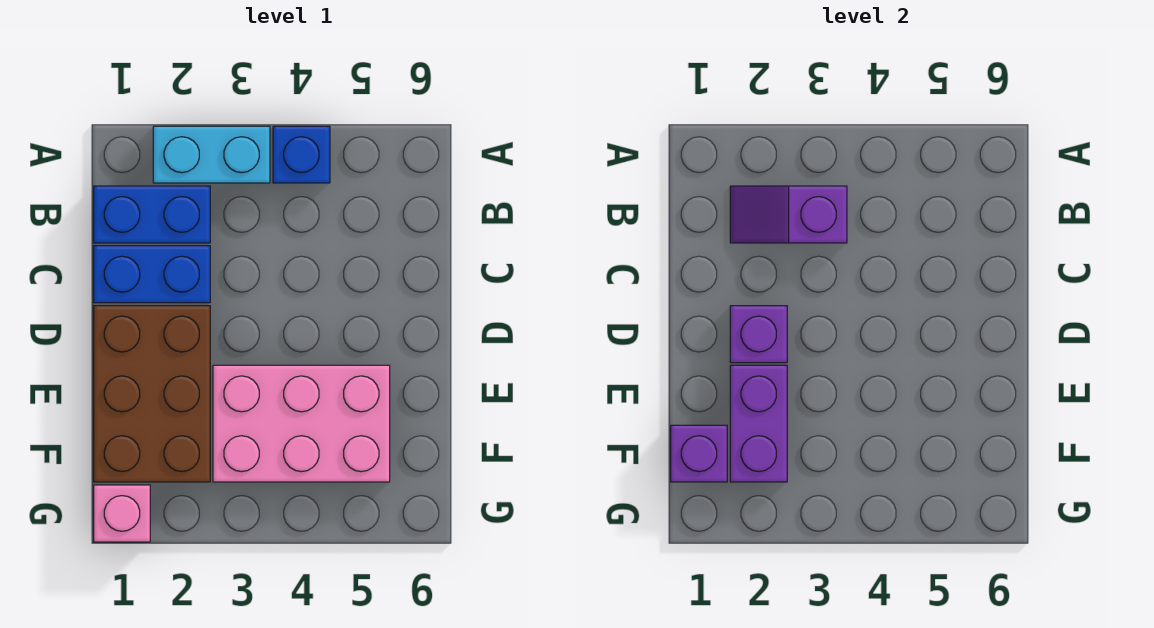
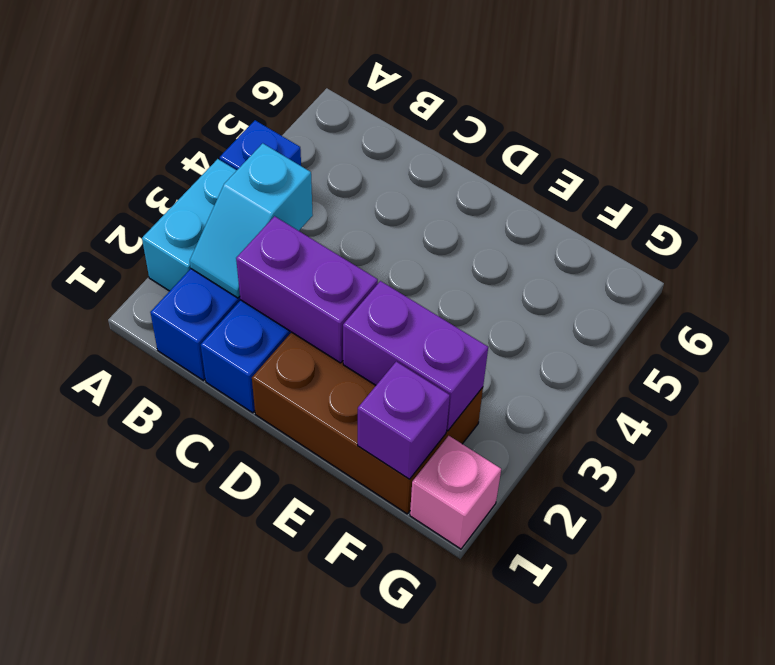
purple 1x2 slope [730,186,847,243] -> cyan 1x2 slope [190,143,313,298]
purple 1x1 brick [730,306,787,363] -> purple 1x2 brick [236,216,378,363]
pink 2x3 brick [213,365,390,482] -> none

